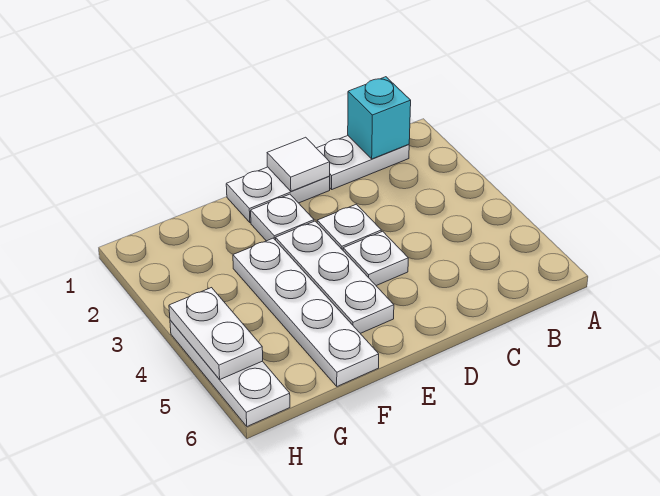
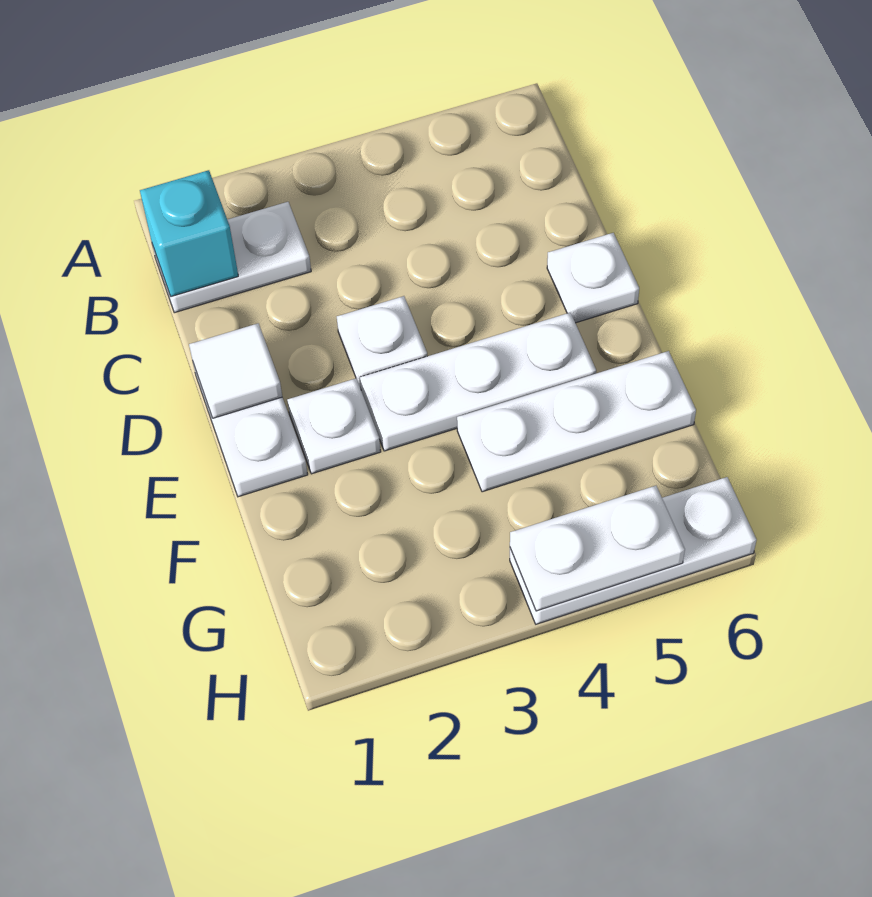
white 1x2 plate [317,136,409,189] -> white 1x2 plate turned to [152,202,311,313]
white 1x1 plate [343,231,408,286] -> white 1x1 plate moved to [547,233,639,323]
white 1x4 plate [233,238,379,386] -> white 1x3 plate [457,351,696,492]

